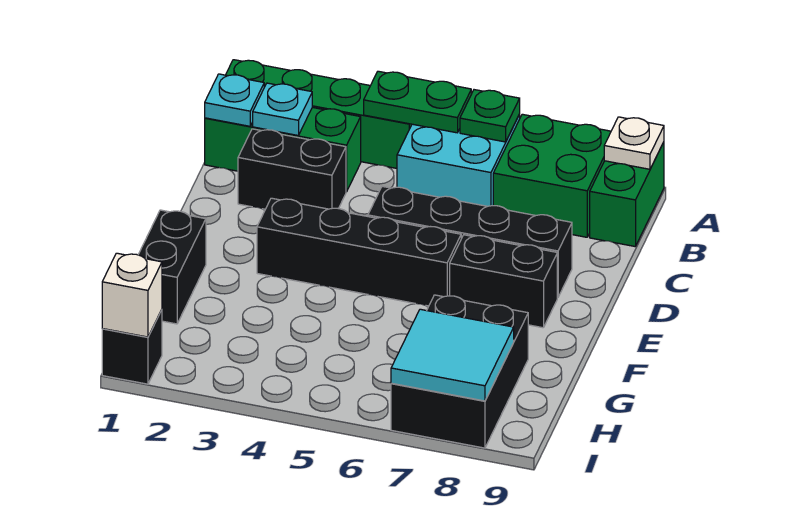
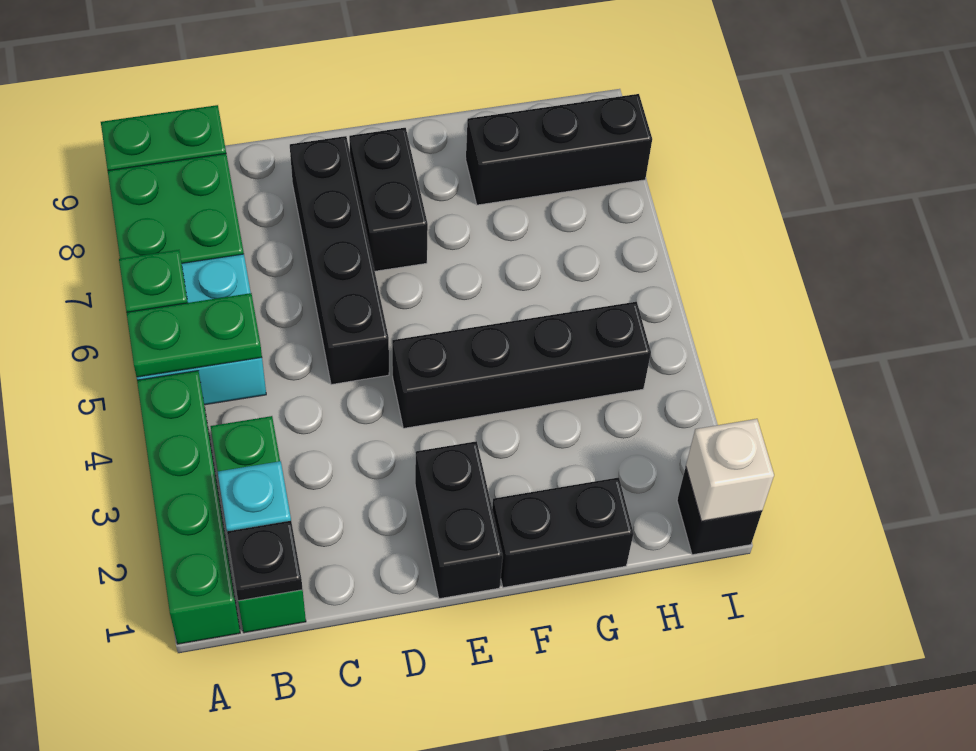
green 1x2 plate [364,71,471,133] -> green 1x2 plate turned to [126,293,262,377]
white 1x1 plate [604,117,664,169] -> none
cyan 1x1 plate [205,74,264,126] -> black 1x1 plate [227,521,303,601]
black 1x2 brick [238,129,346,209] -> black 1x2 brick moved to [415,441,503,599]
black 1x4 brick [257,198,461,306] -> black 1x4 brick turned to [392,302,651,428]
black 2x3 brick [391,295,528,448] -> black 1x3 brick [466,94,652,205]
cyan 2x2 tile [391,309,514,401] -> none

